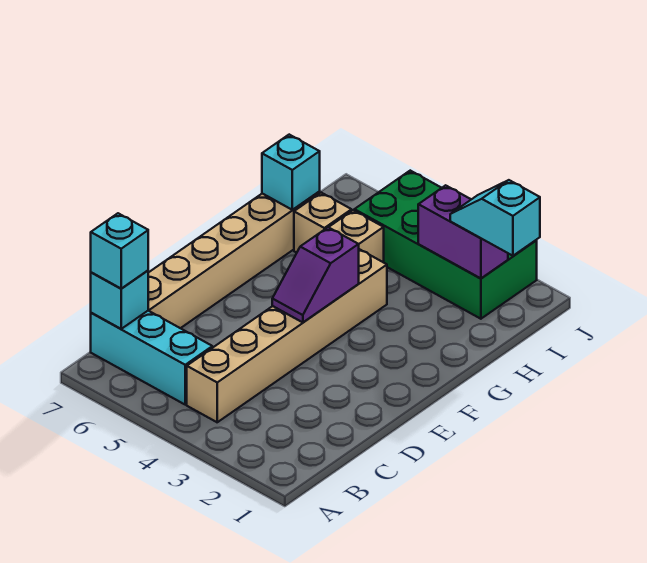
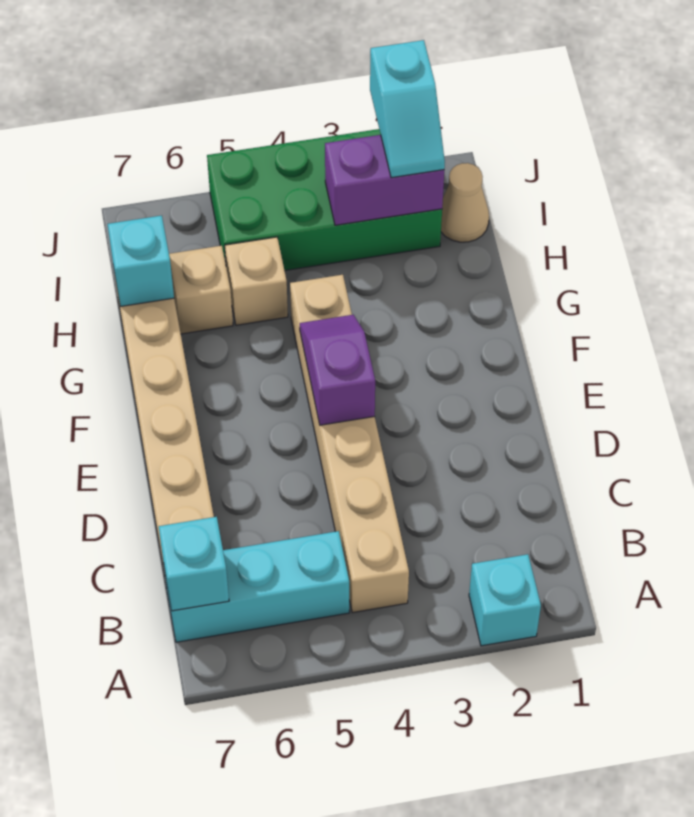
cyan 1x1 brick [91,213,148,289] -> cyan 1x1 brick moved to [469,554,541,646]
purple 1x2 slope [272,227,359,322] -> purple 1x2 slope turned to [300,315,375,425]
none -> tan 1x1 cone [441,163,489,242]
cyan 1x2 slope [450,180,540,256] -> cyan 1x2 slope turned to [370,40,445,178]

